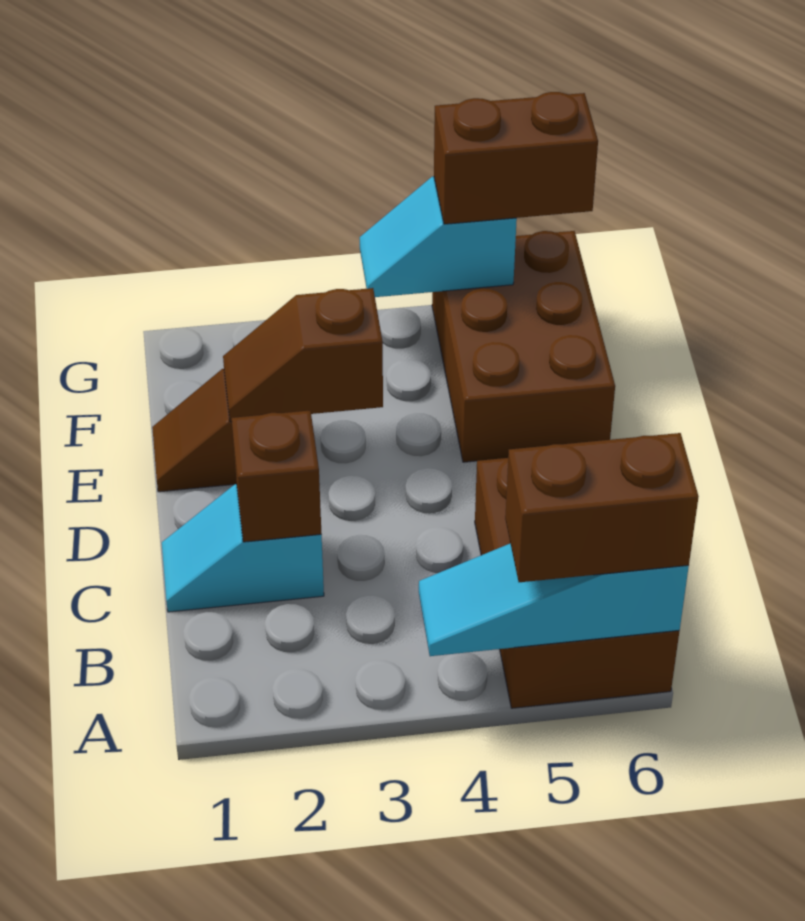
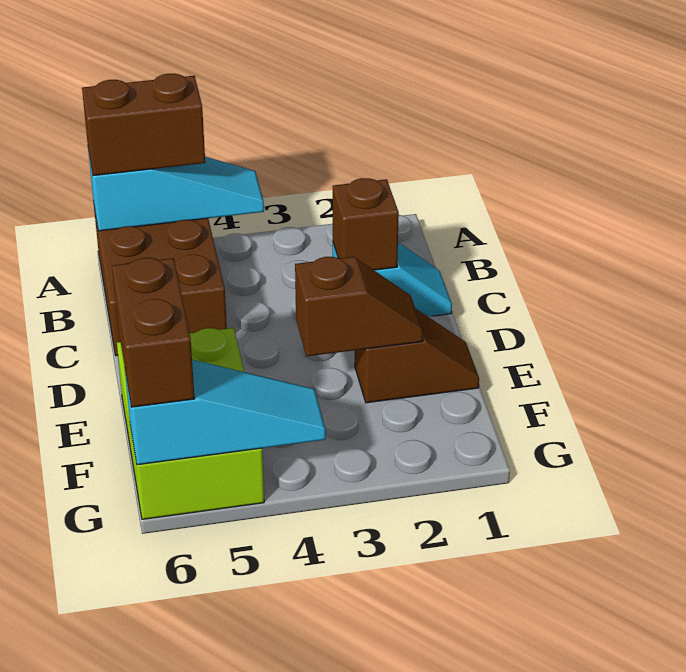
brown 2x3 brick [432,231,615,462] -> lime 2x3 brick [117,328,264,519]
cyan 1x2 slope [360,176,517,297] -> cyan 1x3 slope [125,360,326,465]
brown 1x2 brick [434,92,598,224] -> brown 1x2 brick turned to [112,258,195,407]

